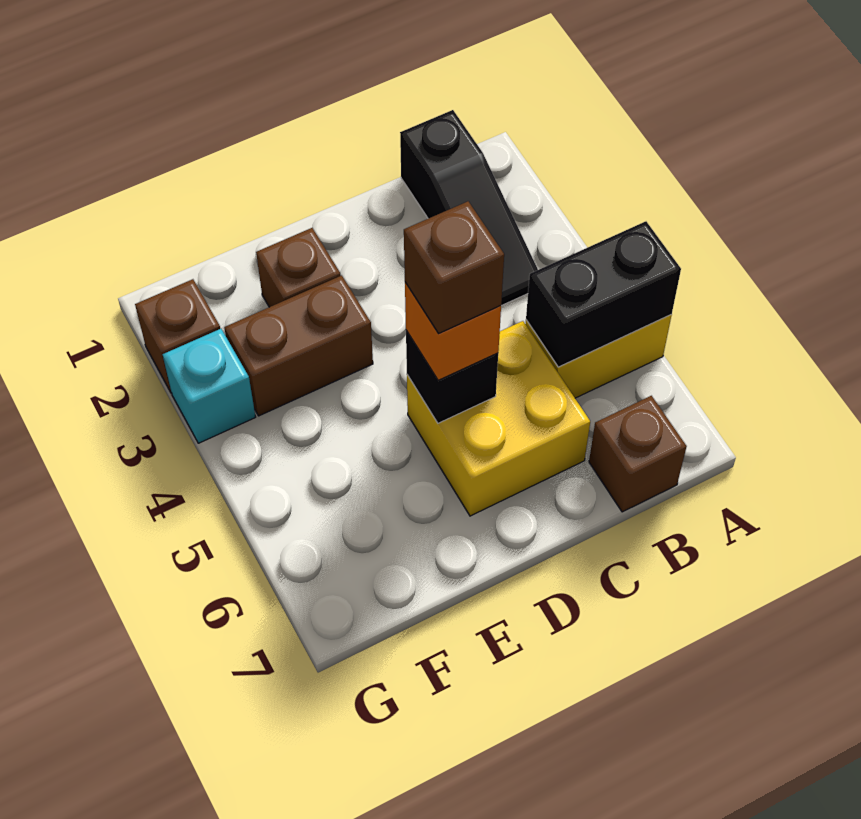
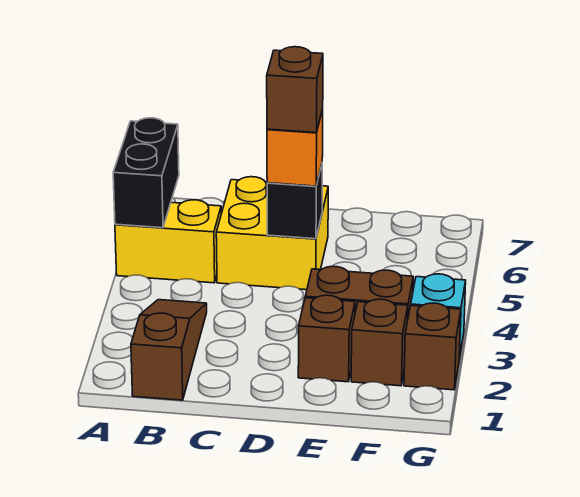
black 1x2 brick [526,221,681,367] -> black 1x2 brick turned to [113,118,179,228]
black 1x3 slope [400,110,538,306] -> brown 1x3 slope [131,300,207,400]
brown 1x1 brick [589,396,687,512] -> brown 1x1 brick moved to [351,299,408,386]

